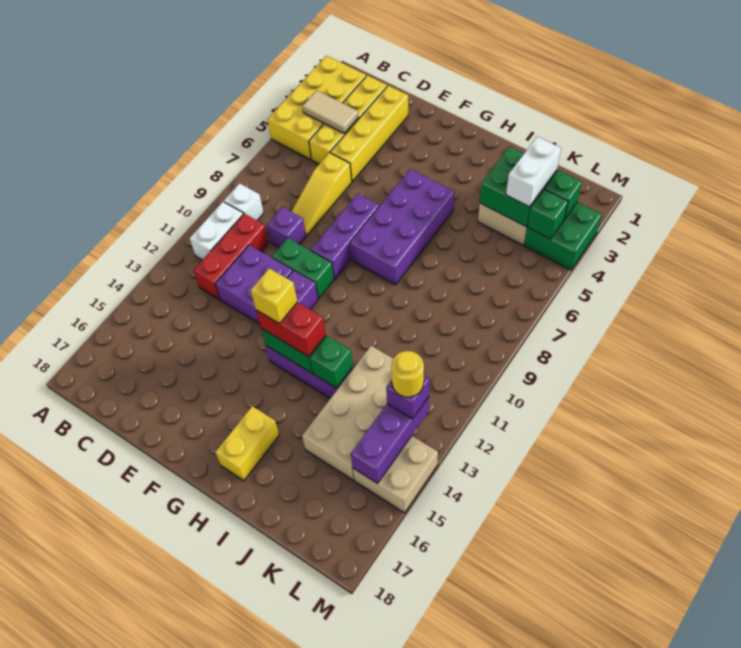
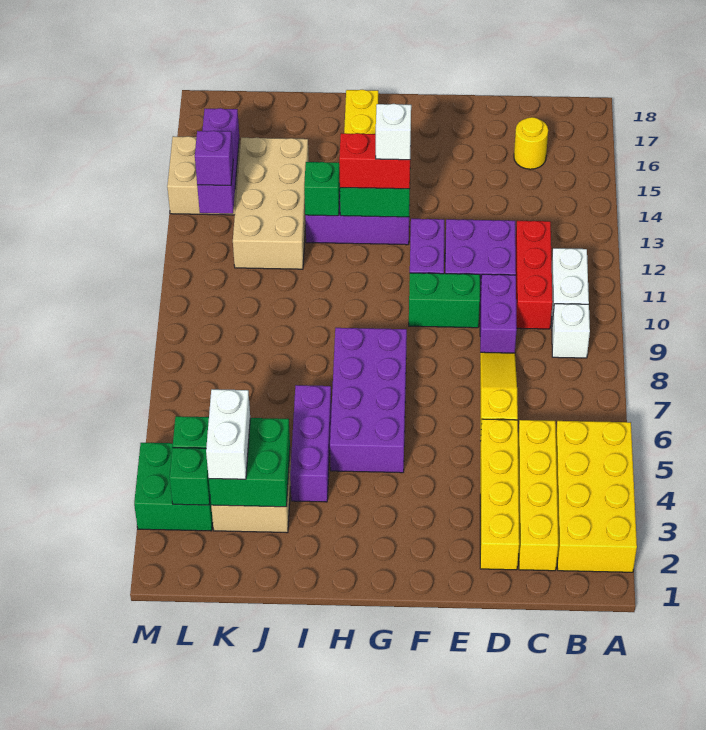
tan 1x2 tile [302,90,358,133] -> none
purple 1x1 brick [267,207,306,248] -> purple 1x2 brick [480,274,517,353]
purple 1x3 brick [311,194,379,279] -> purple 1x3 brick moved to [290,385,331,502]
yellow 1x1 brick [251,268,297,324] -> white 1x1 brick [376,104,411,160]
yellow 1x1 round brick [391,351,424,397] -> yellow 1x1 round brick moved to [514,117,548,169]

